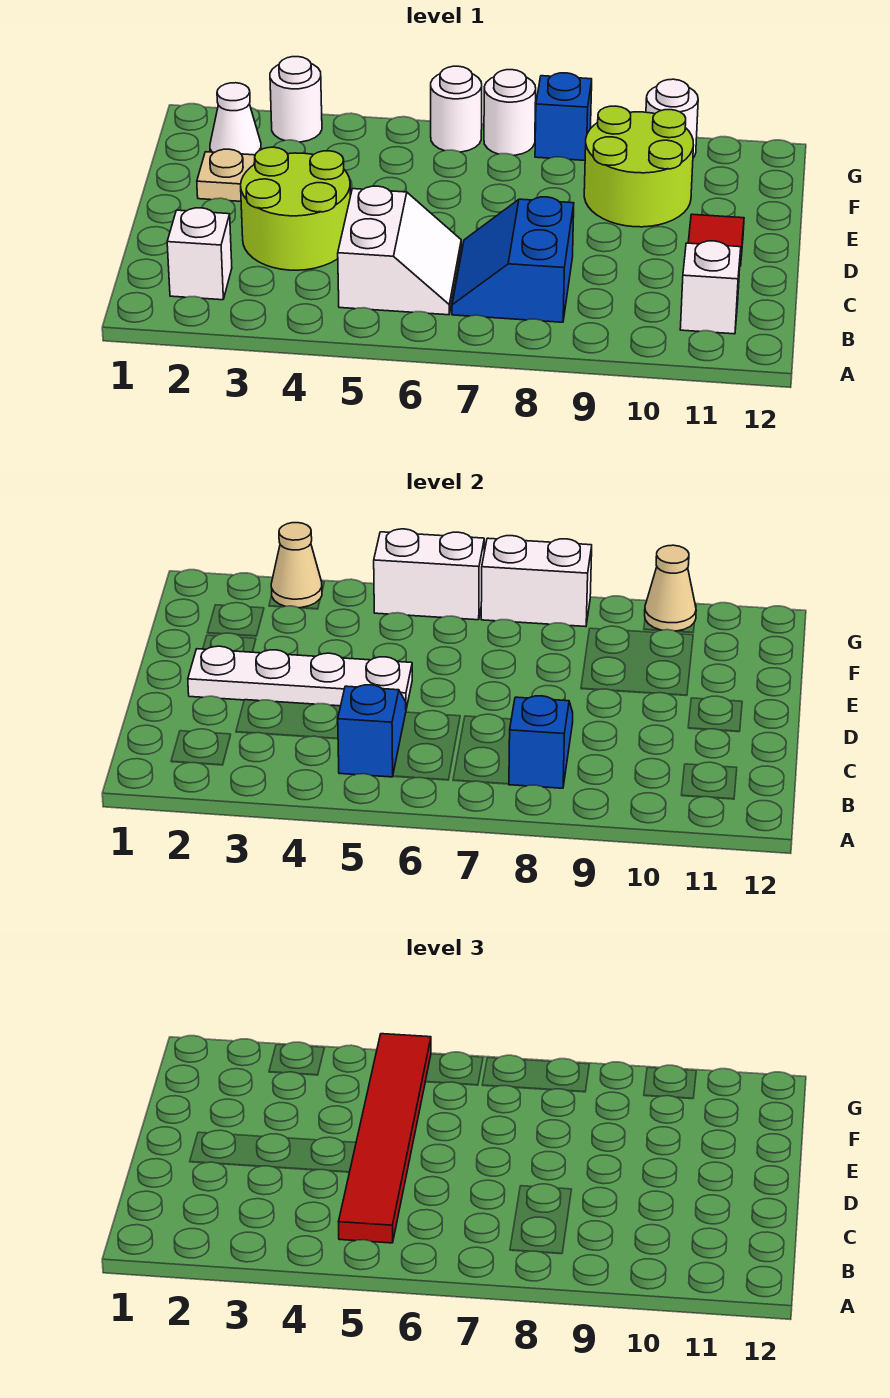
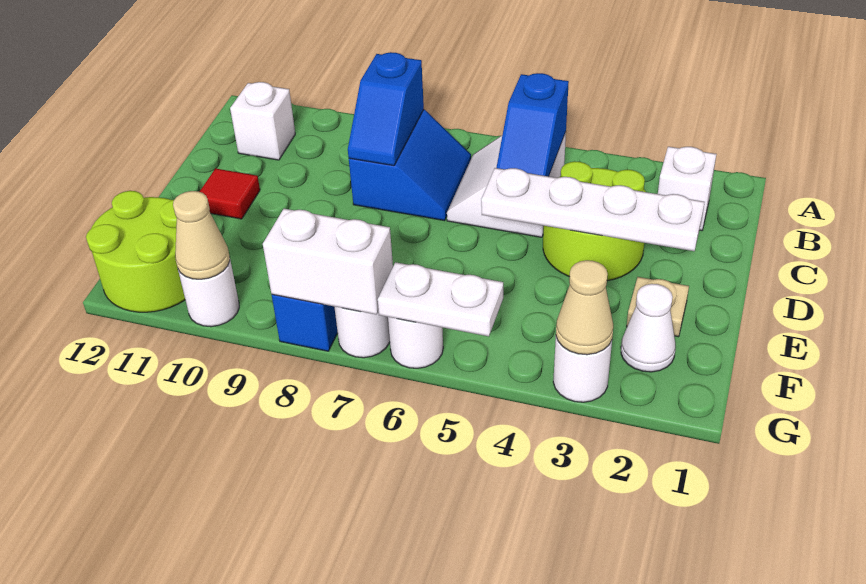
red 1x6 tile [339,1034,431,1243] -> none
lime 2x2 round brick [584,106,694,227] -> lime 2x2 round brick moved to [86,191,185,312]
white 1x2 brick [374,529,484,620] -> white 1x2 plate [378,262,503,336]

